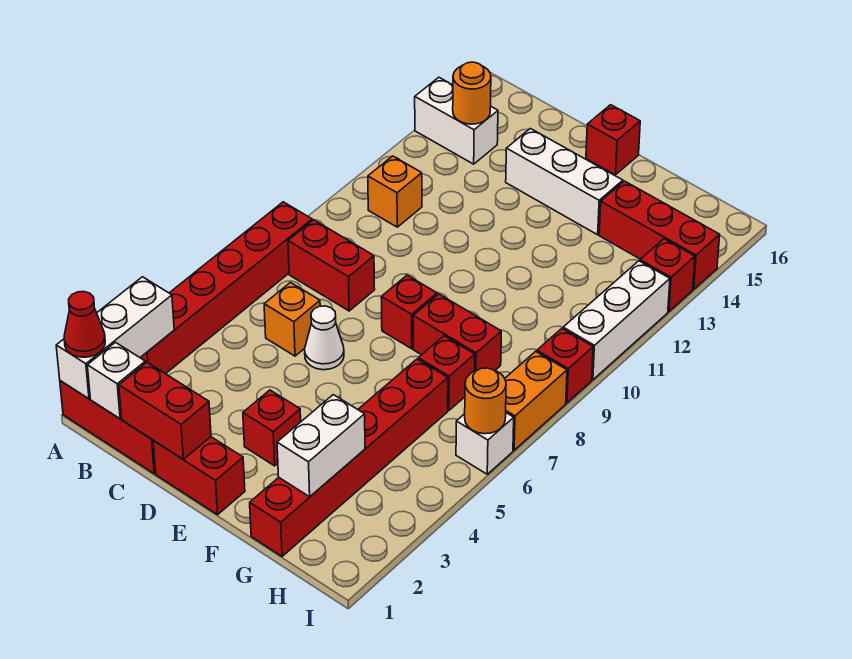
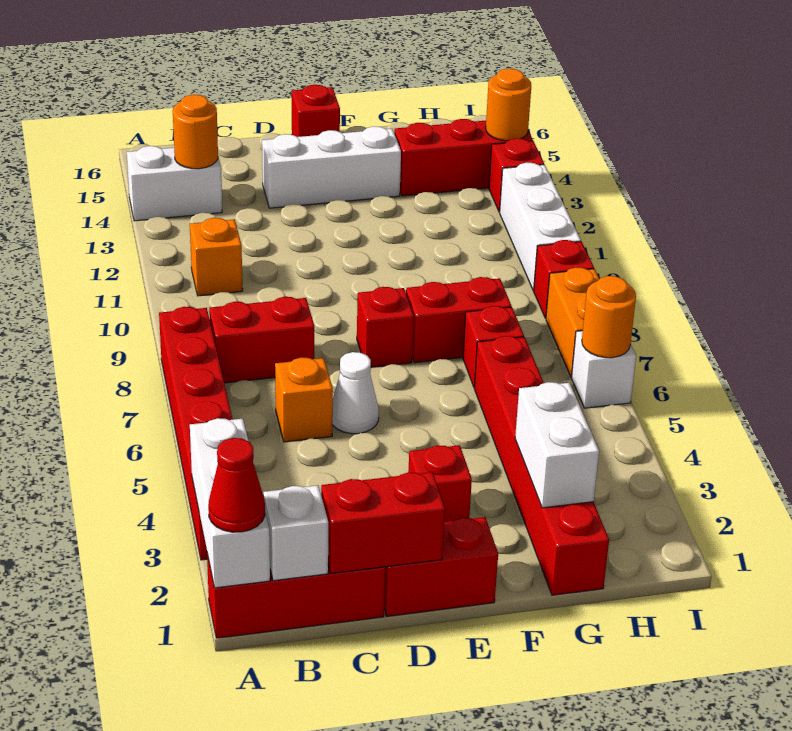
none -> orange 1x1 round brick [486,69,531,141]

